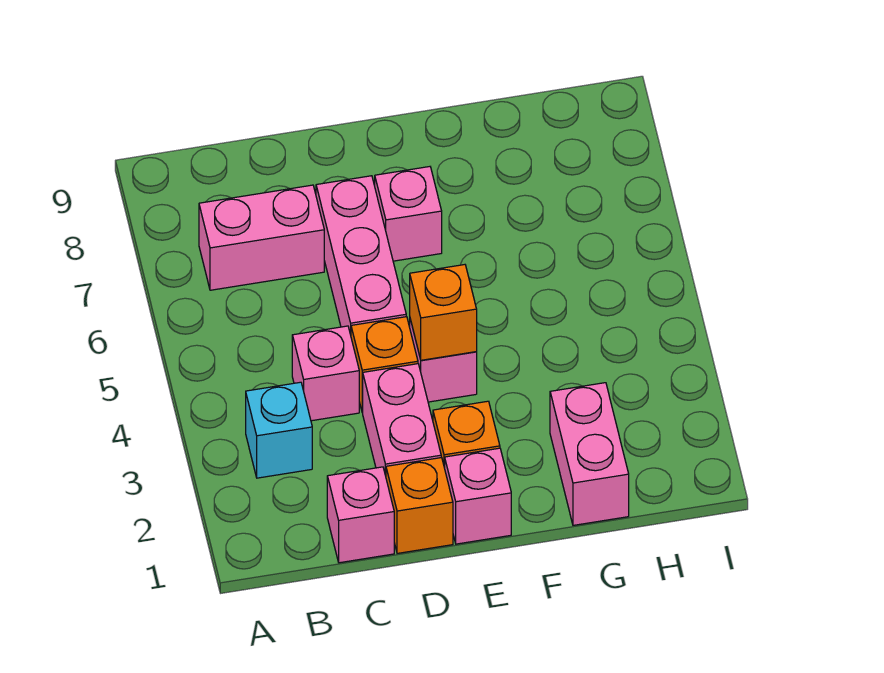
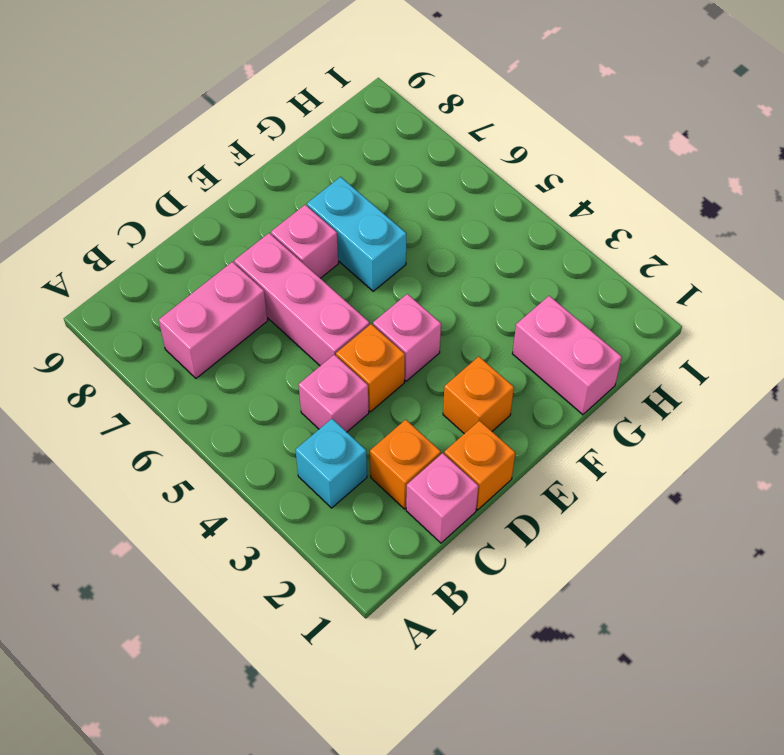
pink 1x2 brick [362,364,441,476] -> none
pink 1x1 brick [445,448,511,544] -> none
orange 1x1 brick [410,265,477,360] -> orange 1x1 brick moved to [370,420,441,509]
none -> cyan 1x2 brick [307,177,406,291]

